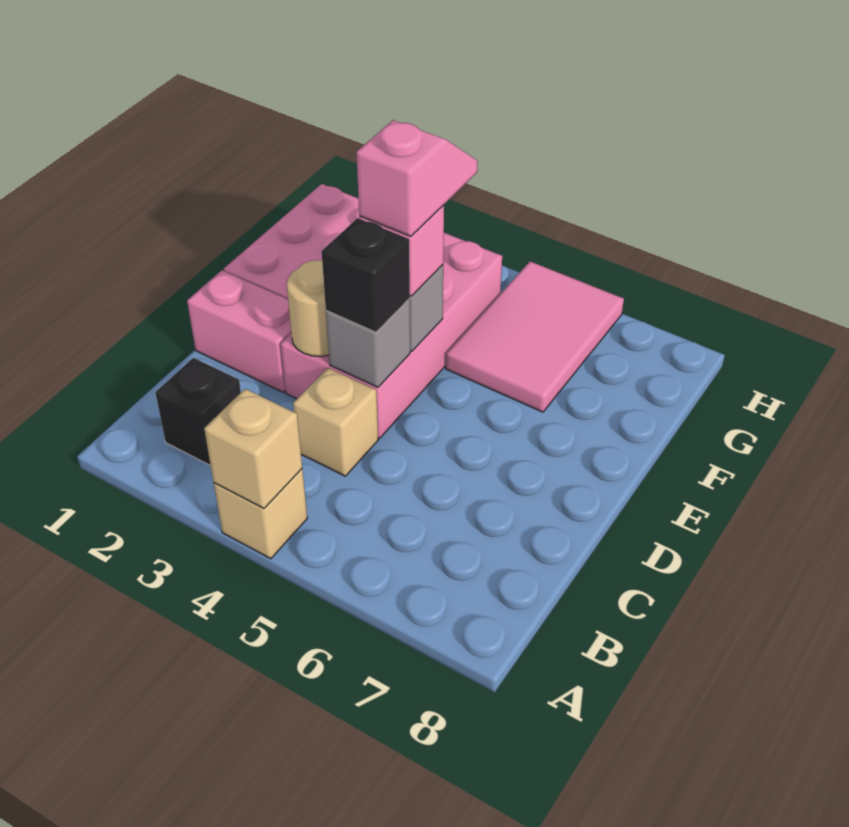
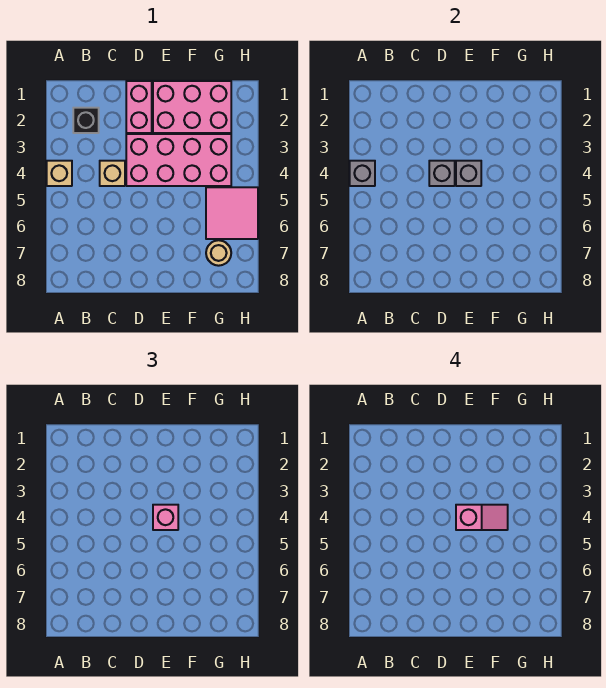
tan 1x1 brick [204,389,302,508] -> grey 1x1 brick [350,161,375,186]
tan 1x1 round brick [287,260,329,357] -> tan 1x1 round brick moved to [206,240,231,266]
black 1x1 brick [322,218,410,332] -> none
pink 2x3 tile [446,261,624,412] -> pink 2x2 tile [206,187,258,239]

